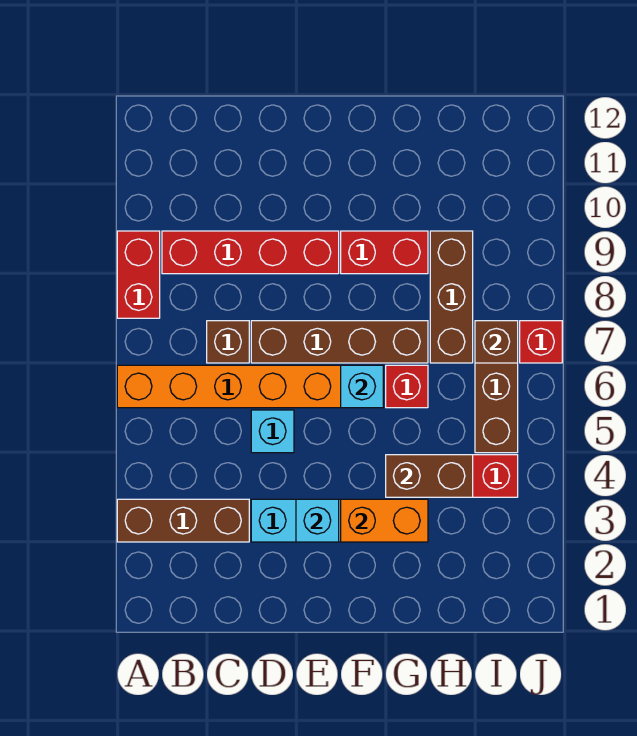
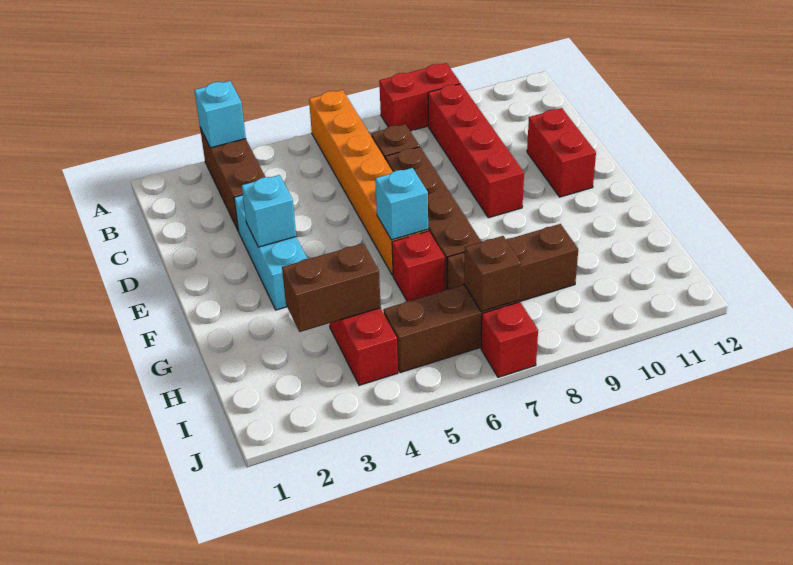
cyan 1x1 brick [251,410,294,453] -> cyan 1x1 brick moved to [195,81,246,148]
orange 1x2 brick [341,499,428,542] -> none
red 1x2 brick [341,231,428,274] -> red 1x2 brick moved to [527,108,596,197]
brown 1x2 brick [386,455,473,497] -> brown 1x2 brick turned to [282,243,381,332]

